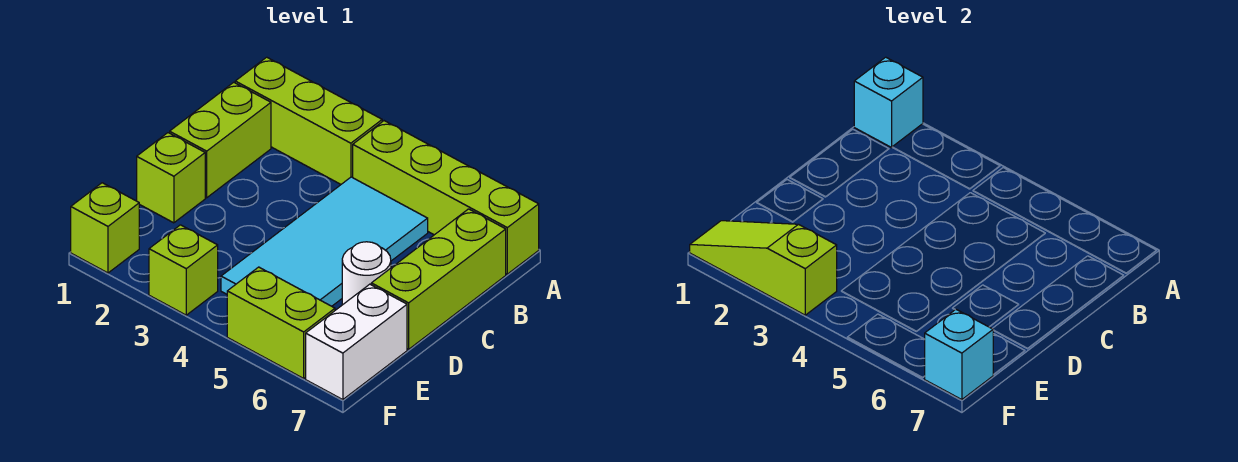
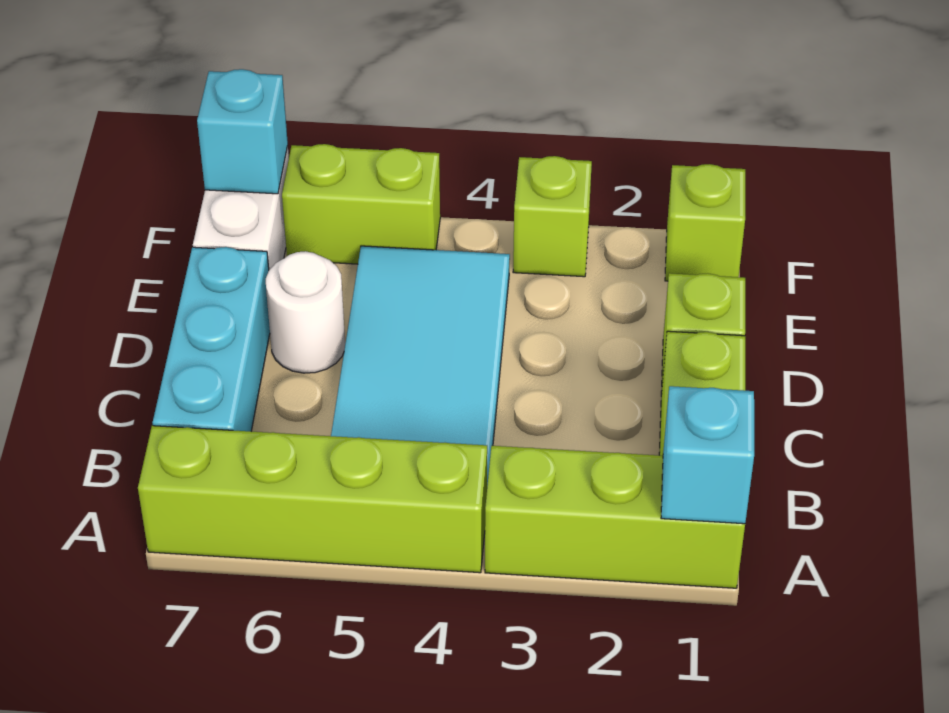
lime 1x3 brick [371,209,506,349] -> cyan 1x3 brick [153,247,270,431]
lime 1x3 slope [690,221,837,315] -> none

